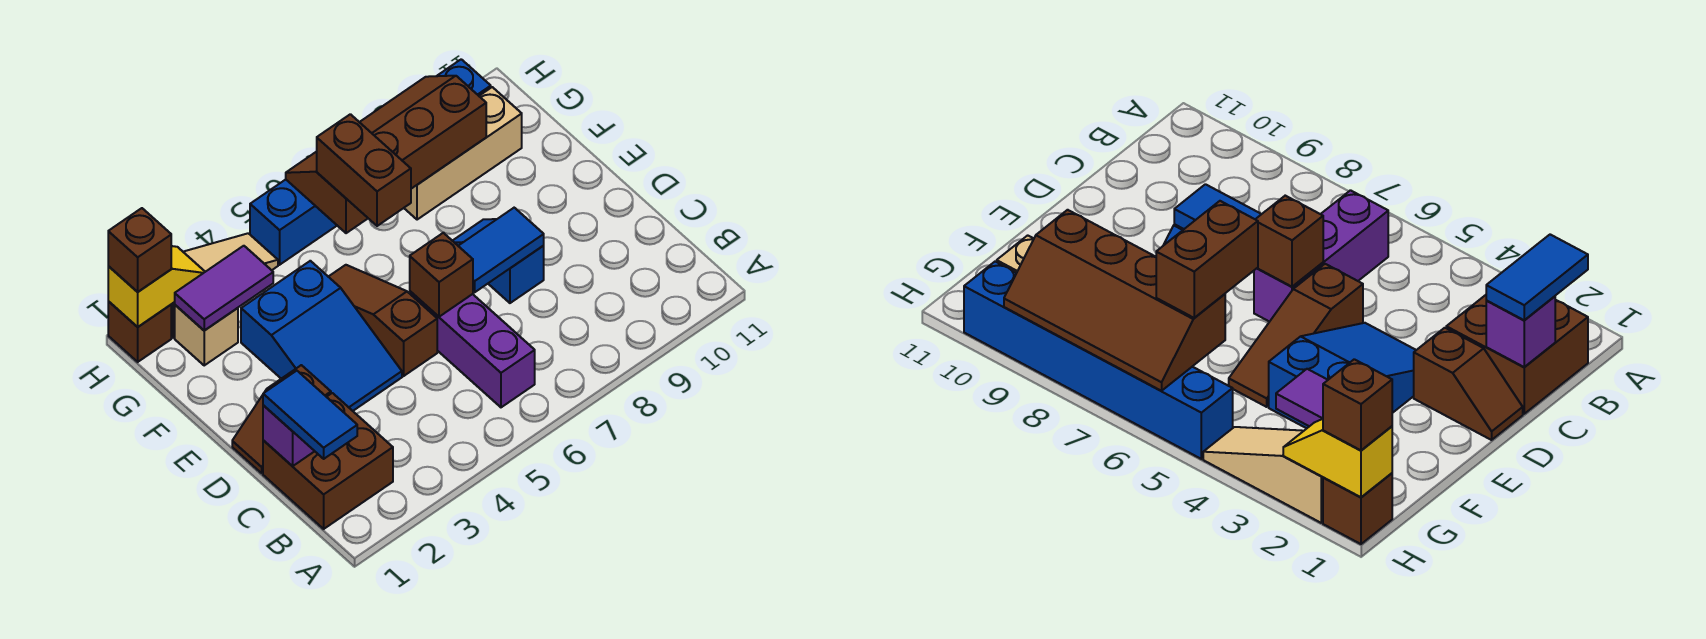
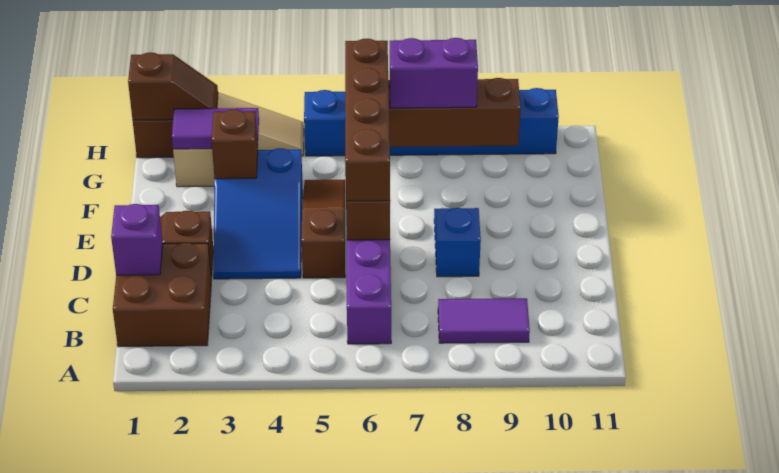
blue 1x2 tile [263,371,357,459] -> none
none -> purple 1x2 tile [438,298,530,343]
blue 1x2 tile [459,208,544,292] -> none
brown 1x2 brick [317,114,411,226] -> brown 1x4 brick [345,39,390,201]
none -> purple 1x2 brick [390,38,478,108]
tan 1x3 brick [404,87,522,220] -> none
yellow 1x2 slope [108,246,205,327] -> brown 1x2 slope [128,52,218,120]
brown 1x1 brick [108,208,171,292] -> brown 1x1 brick moved to [211,110,258,179]

